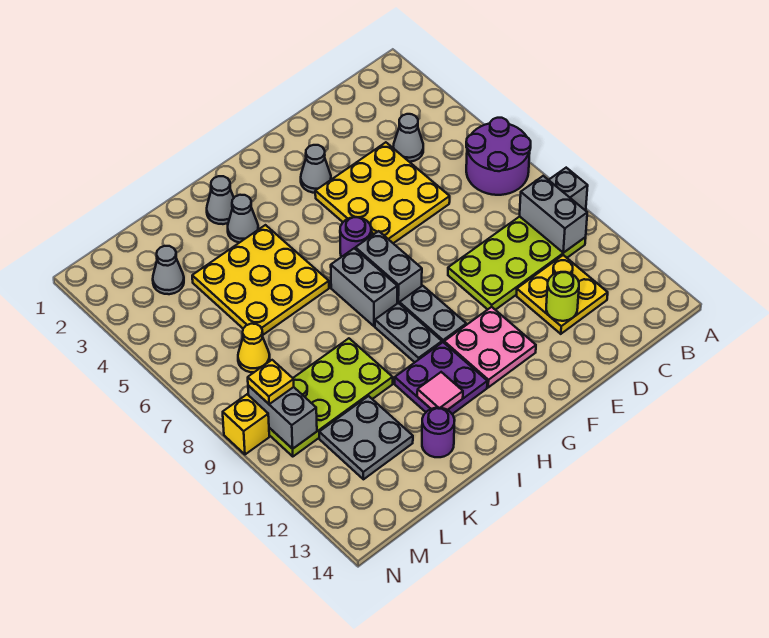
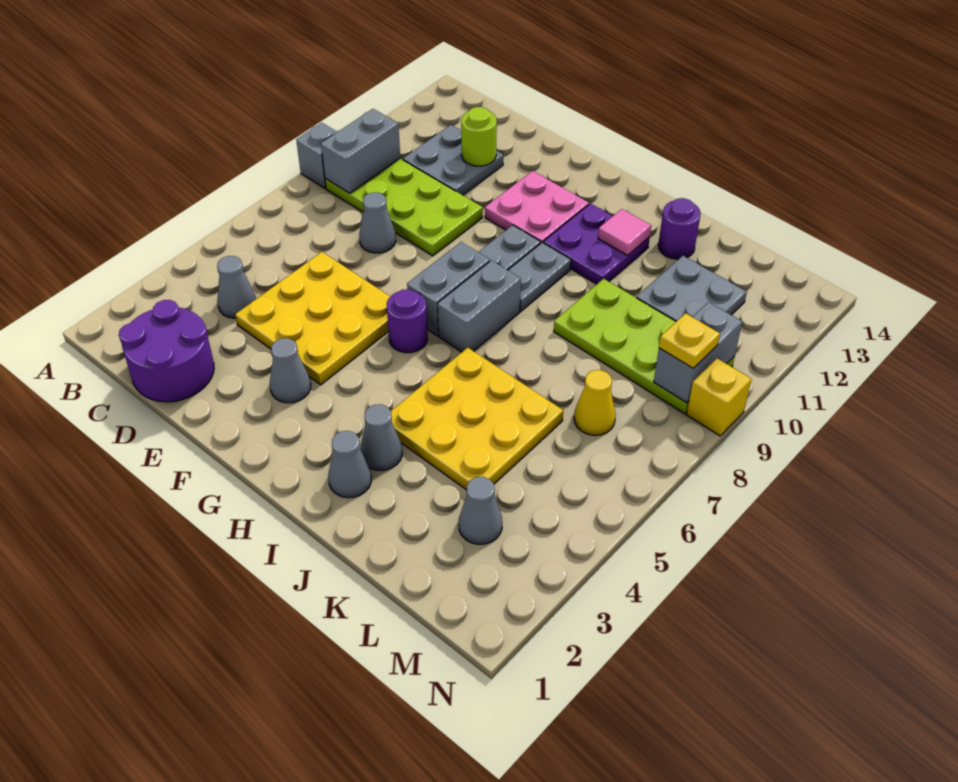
purple 2x2 round brick [466,118,531,195] -> purple 2x2 round brick moved to [119,300,214,402]
yellow 2x2 plate [517,255,608,334] -> grey 2x2 plate [403,125,503,195]
none -> grey 1x1 cone [359,192,396,253]

